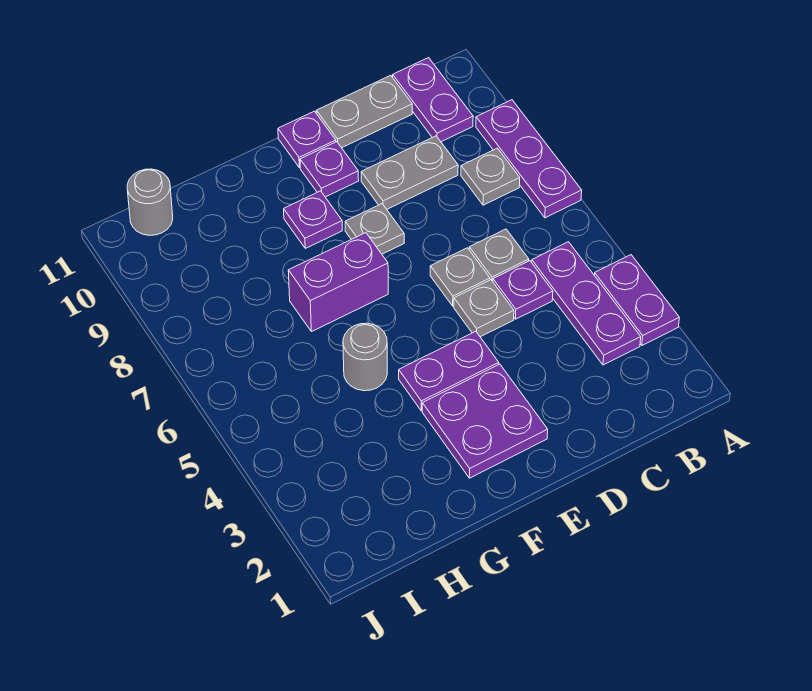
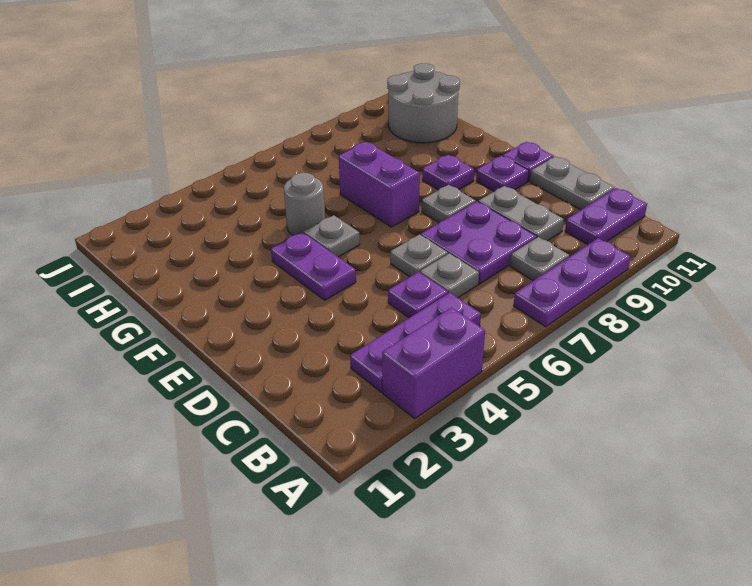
purple 1x2 plate [594,255,679,345] -> purple 1x2 brick [382,308,485,419]
grey 1x1 plate [454,280,514,337] -> grey 1x1 plate moved to [304,215,360,257]
purple 2x2 plate [422,364,548,478] -> purple 2x2 plate moved to [421,201,537,284]
grey 1x1 round brick [127,169,173,235] -> grey 2x2 round brick [387,63,460,143]

